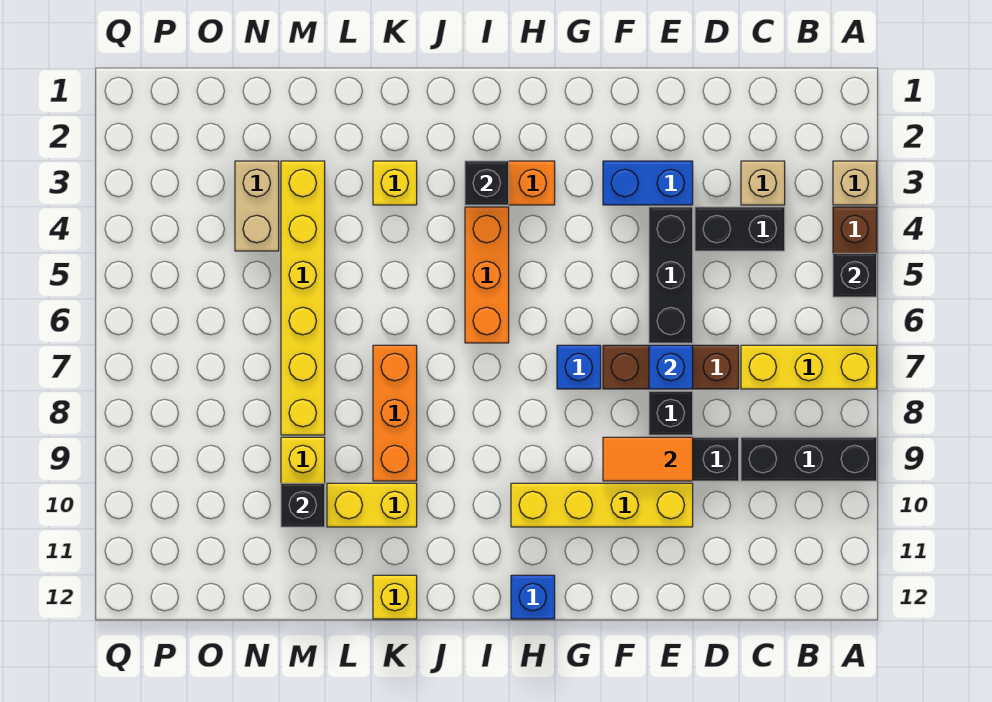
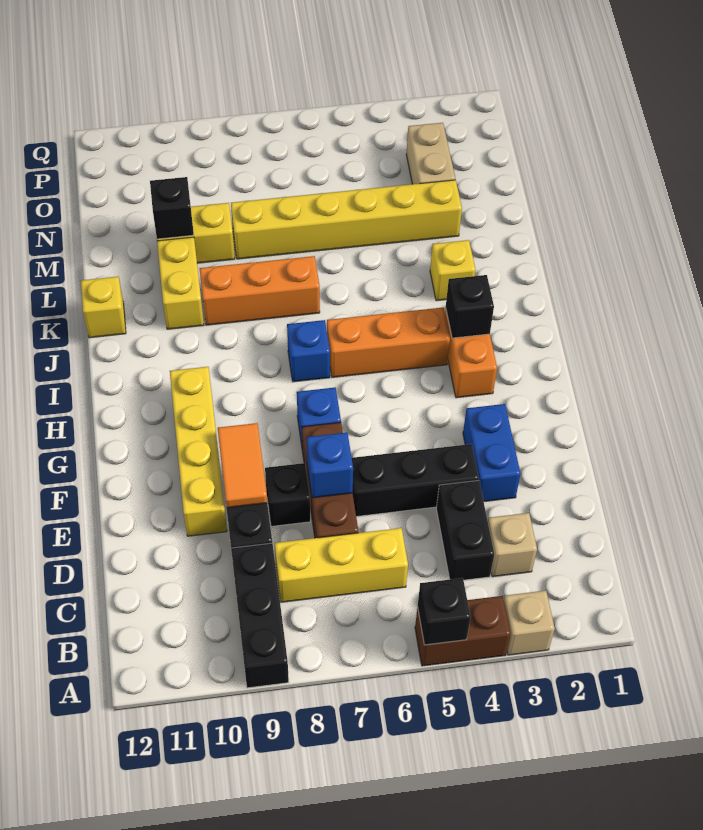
yellow 1x3 brick [741,345,877,389] -> yellow 1x3 brick turned to [275,528,408,602]
blue 1x1 brick [511,575,555,619] -> blue 1x1 brick moved to [287,320,330,382]
tan 1x2 brick [235,161,279,251] -> tan 1x2 brick turned to [406,123,455,184]

